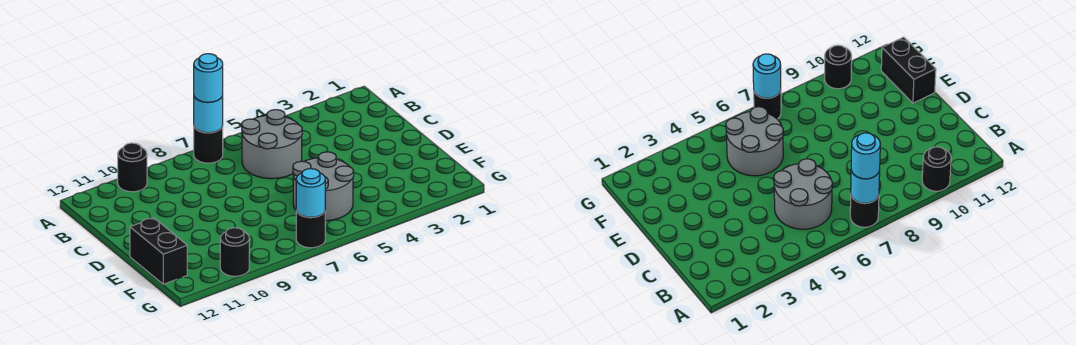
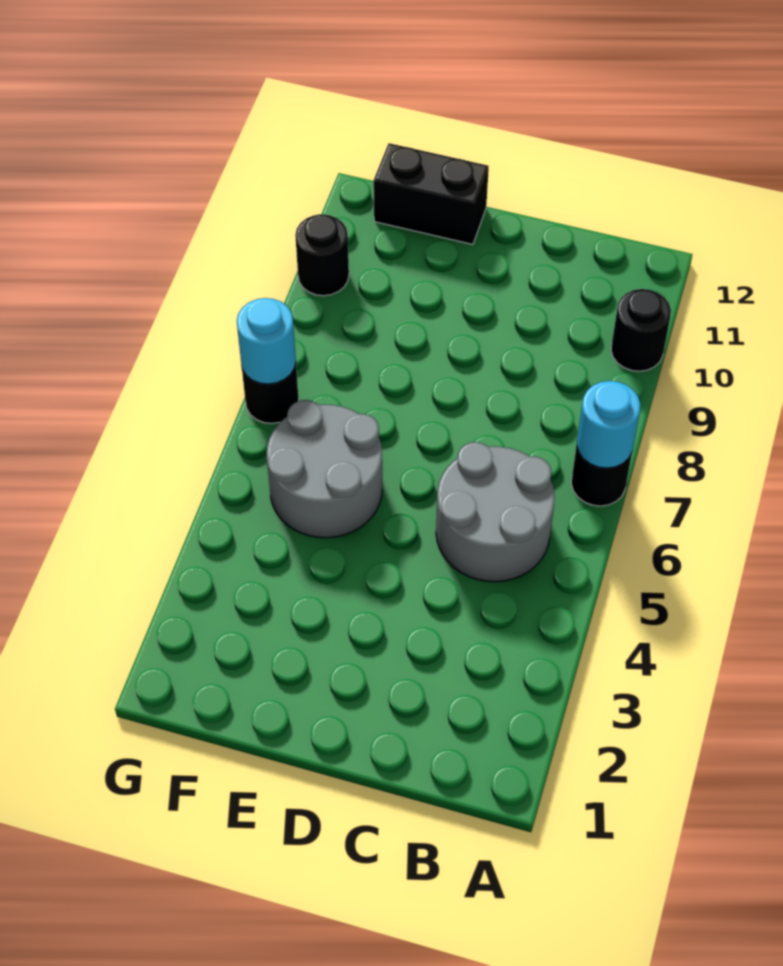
cyan 1x1 round brick [194,54,223,102] -> none

